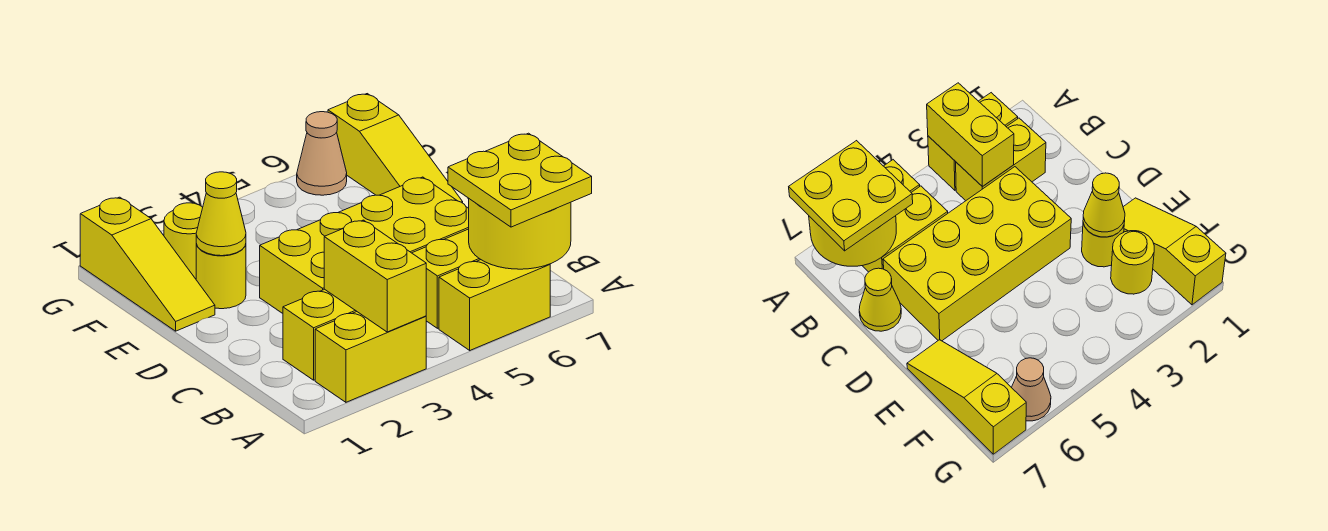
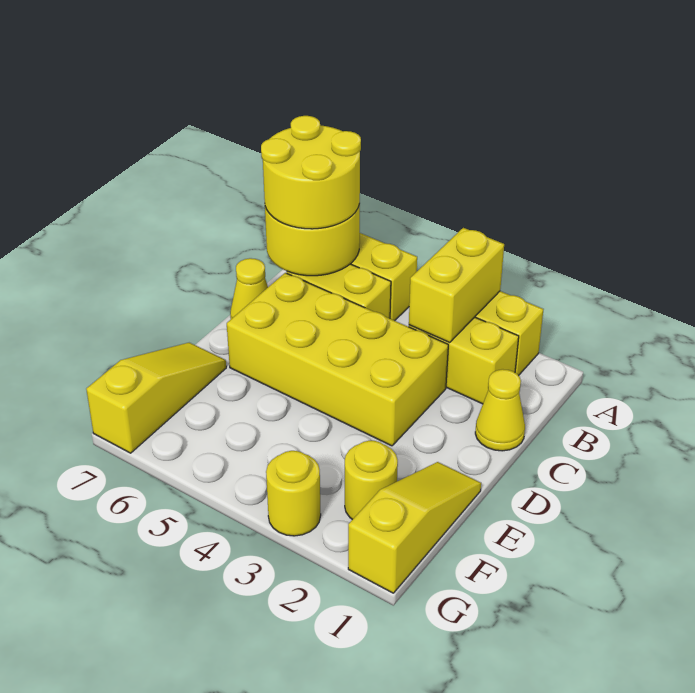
yellow 2x2 plate [448,133,592,227] -> yellow 2x2 round brick [261,116,361,229]
yellow 1x1 round brick [196,244,246,309] -> yellow 1x1 round brick moved to [266,451,321,536]
yellow 1x1 cone [196,172,246,256] -> yellow 1x1 cone moved to [475,369,525,451]
tan 1x1 cone [297,112,347,195] -> none

